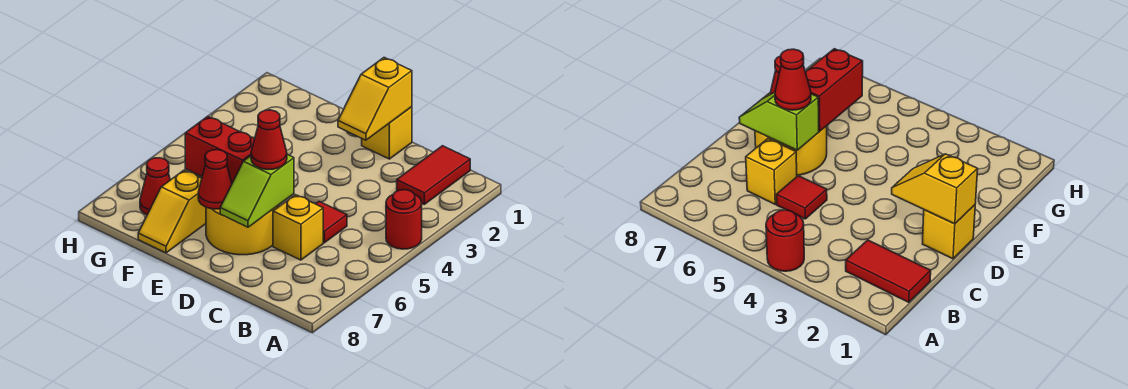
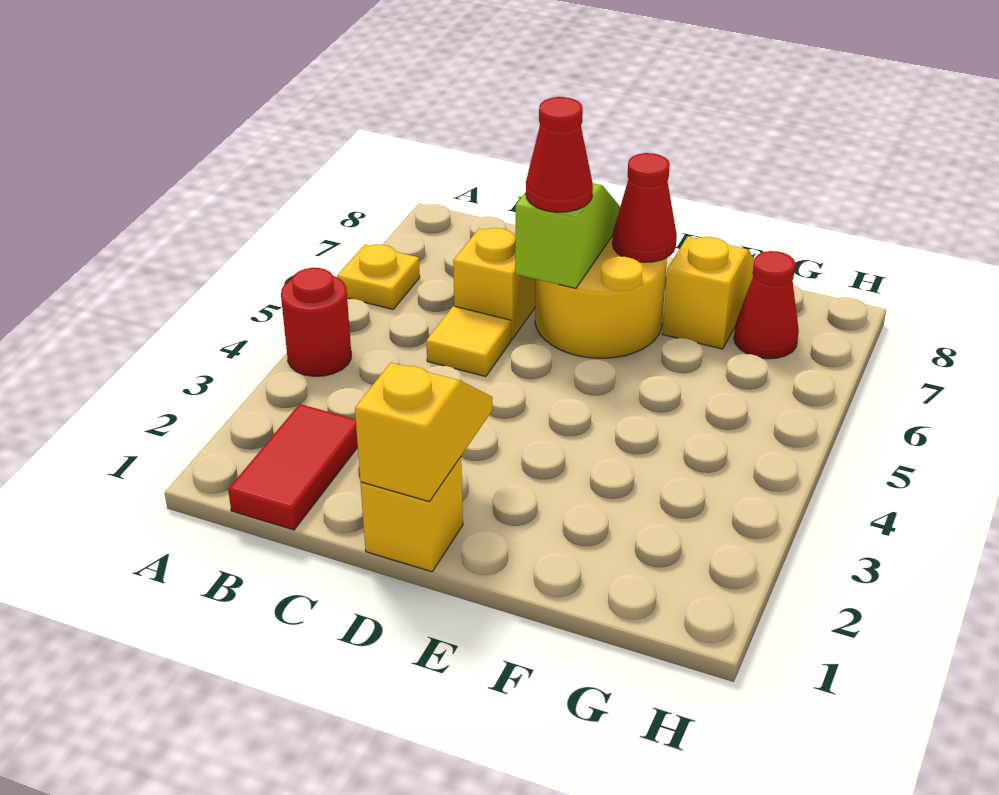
none -> yellow 1x1 plate [337,244,420,309]
red 1x1 tile [316,201,347,243] -> yellow 1x1 tile [426,306,511,377]
red 1x2 brick [185,116,254,183] -> none

